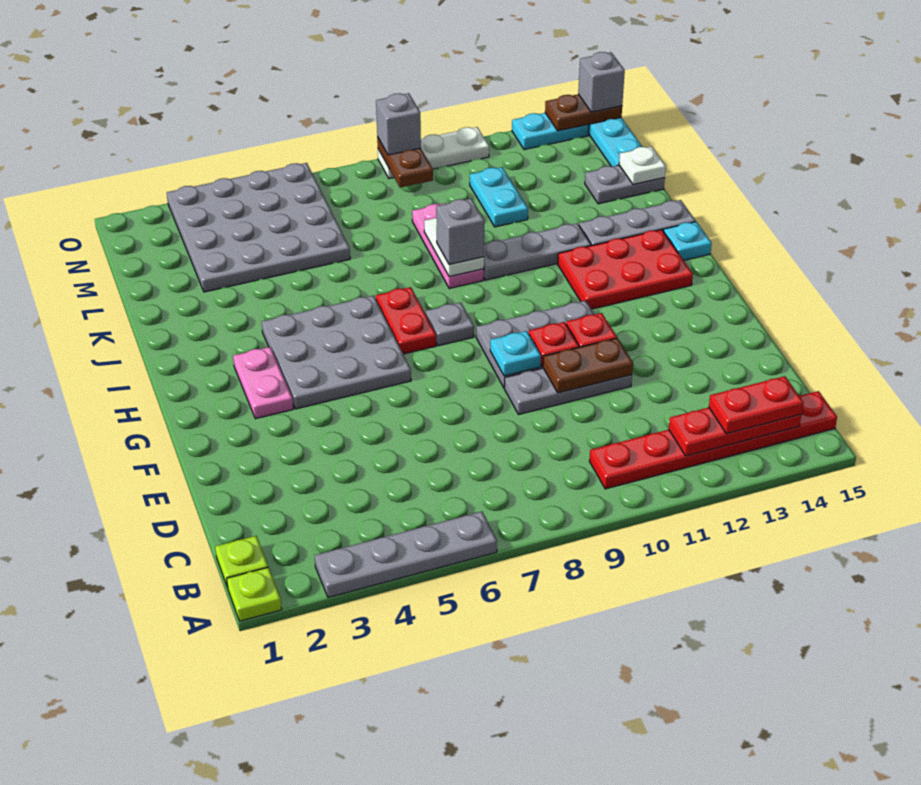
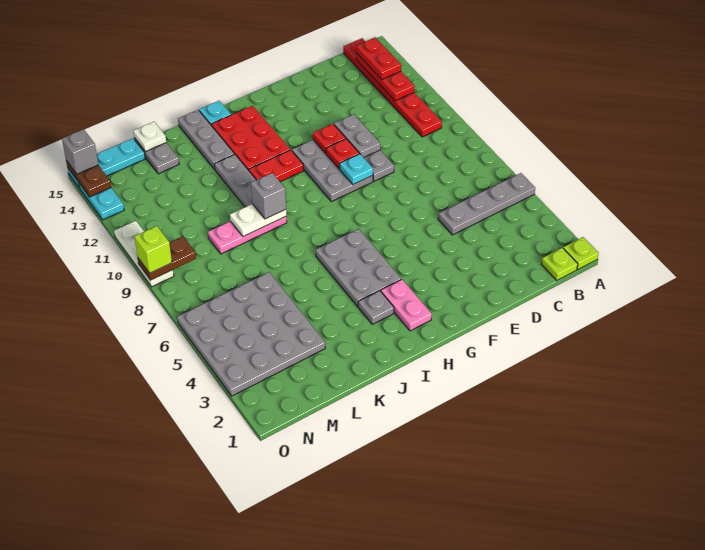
grey 1x4 plate [315,512,497,597] -> grey 1x4 plate turned to [438,173,535,235]
brown 1x2 plate [543,338,633,393] -> grey 1x2 plate [334,114,380,158]
pink 1x2 plate [233,347,293,419] -> pink 1x2 plate turned to [381,279,432,331]
grey 3x3 plate [262,296,411,409] -> grey 2x3 plate [316,229,401,307]
red 1x2 plate [376,287,436,354] -> red 1x2 plate moved to [249,150,304,182]
grey 1x1 plate [426,303,474,346] -> grey 1x1 plate moved to [358,291,394,324]
cyan 1x2 plate [470,167,528,227] -> none
grey 1x1 brick [376,93,421,155] -> lime 1x1 brick [134,226,172,273]

